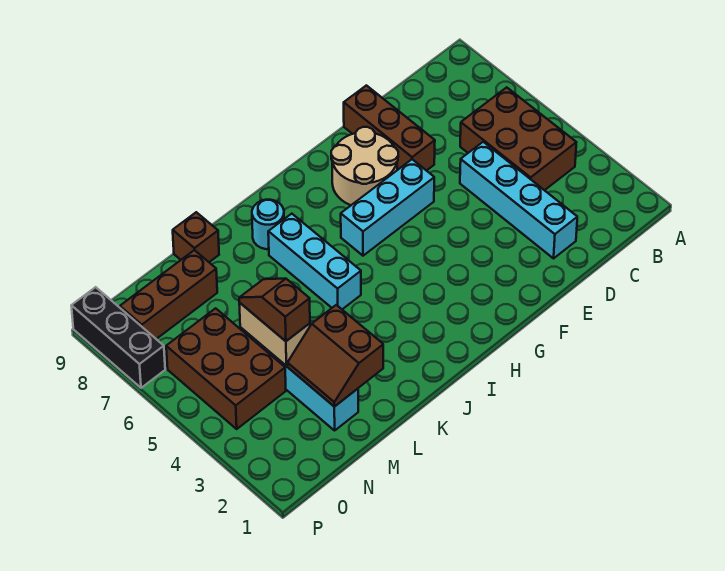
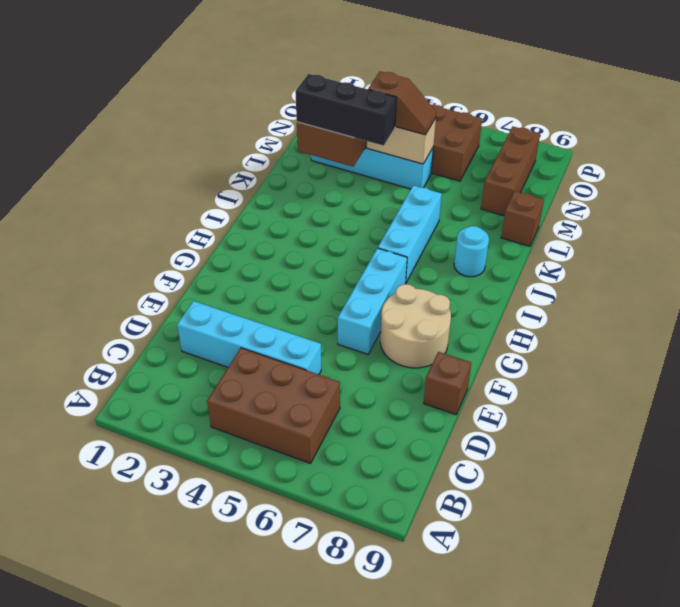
brown 1x3 brick [344,85,435,171] -> brown 1x1 brick [424,352,471,415]
cyan 1x3 brick [268,214,361,309] -> cyan 1x3 brick turned to [378,185,442,283]
black 1x3 brick [71,287,165,388] -> black 1x3 brick moved to [295,74,396,146]

